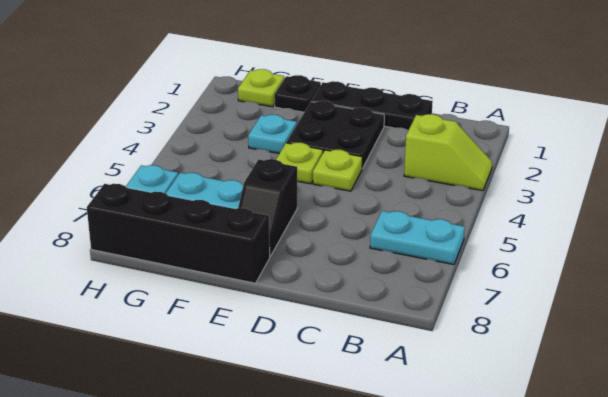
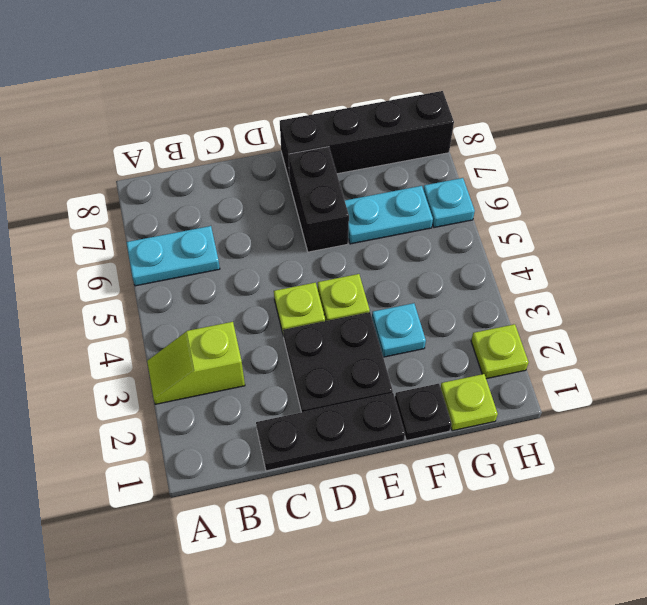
black 1x2 slope [238,159,297,256] -> black 1x2 brick [289,147,349,252]
none -> lime 1x1 plate [471,324,529,379]

